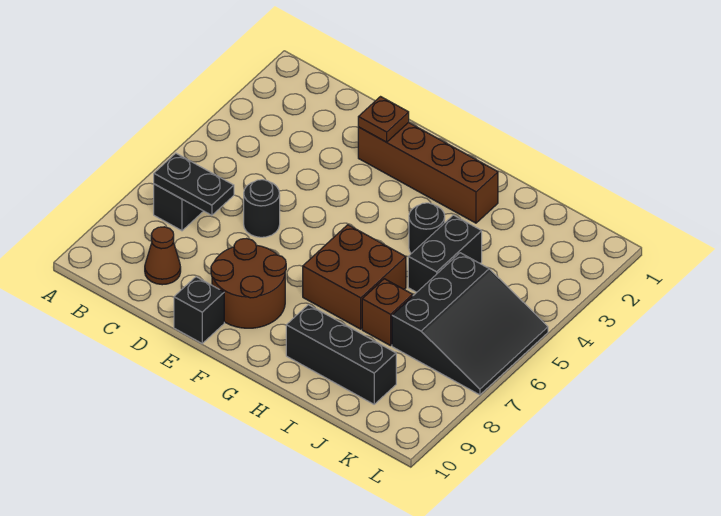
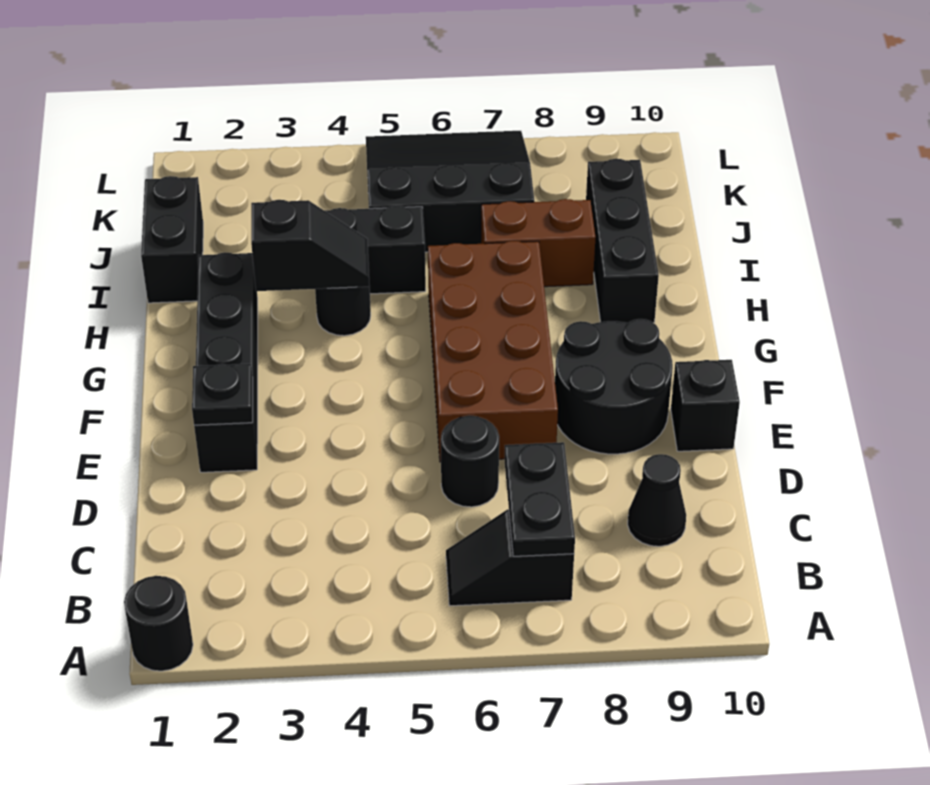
none -> black 1x1 round brick [124,576,193,671]
brown 1x1 cone [145,227,181,285] -> black 1x1 cone [628,454,686,546]
brown 1x4 brick [358,122,498,223] -> black 1x4 brick [194,252,258,472]
brown 1x1 plate [358,97,409,142] -> black 1x1 plate [192,364,253,425]
brown 2x2 round brick [211,238,286,328] -> black 2x2 round brick [555,319,673,454]
brown 2x2 brick [303,225,406,329] -> brown 2x4 brick [428,241,558,462]
none -> black 1x2 slope [251,200,370,291]
none -> black 1x2 brick [141,176,203,303]
brown 1x1 brick [362,279,413,346] -> brown 1x2 brick [481,199,596,287]

